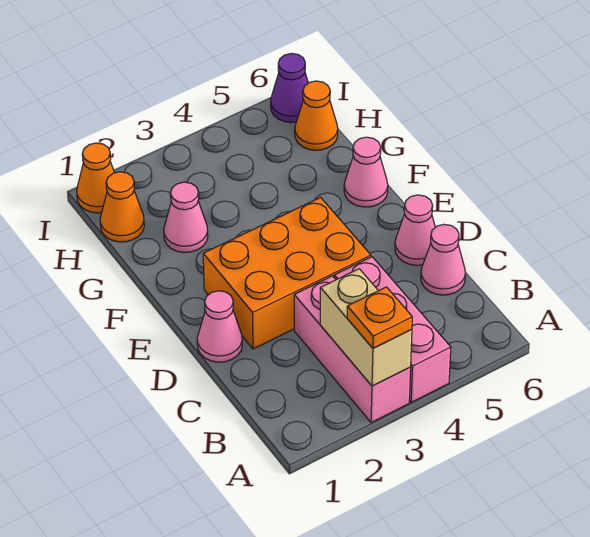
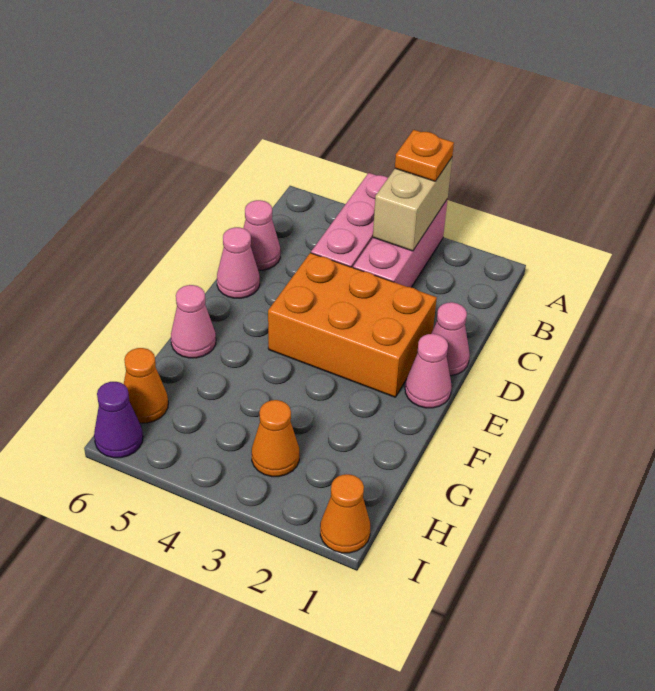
pink 1x1 cone [164,182,208,253] -> pink 1x1 cone moved to [405,334,452,408]
orange 1x1 cone [100,172,144,242] -> orange 1x1 cone moved to [252,400,299,477]

